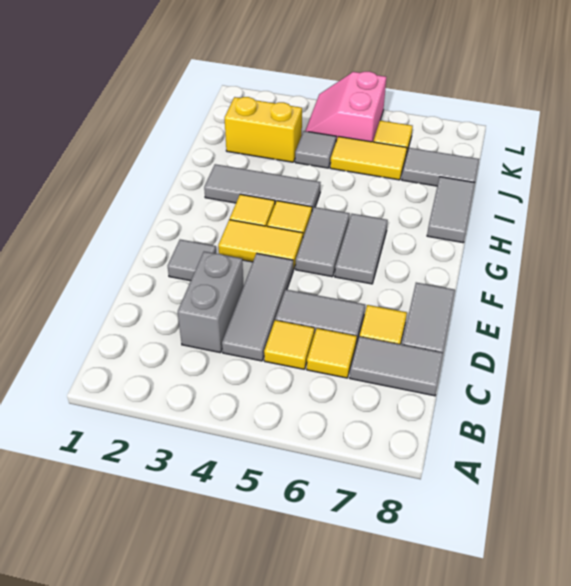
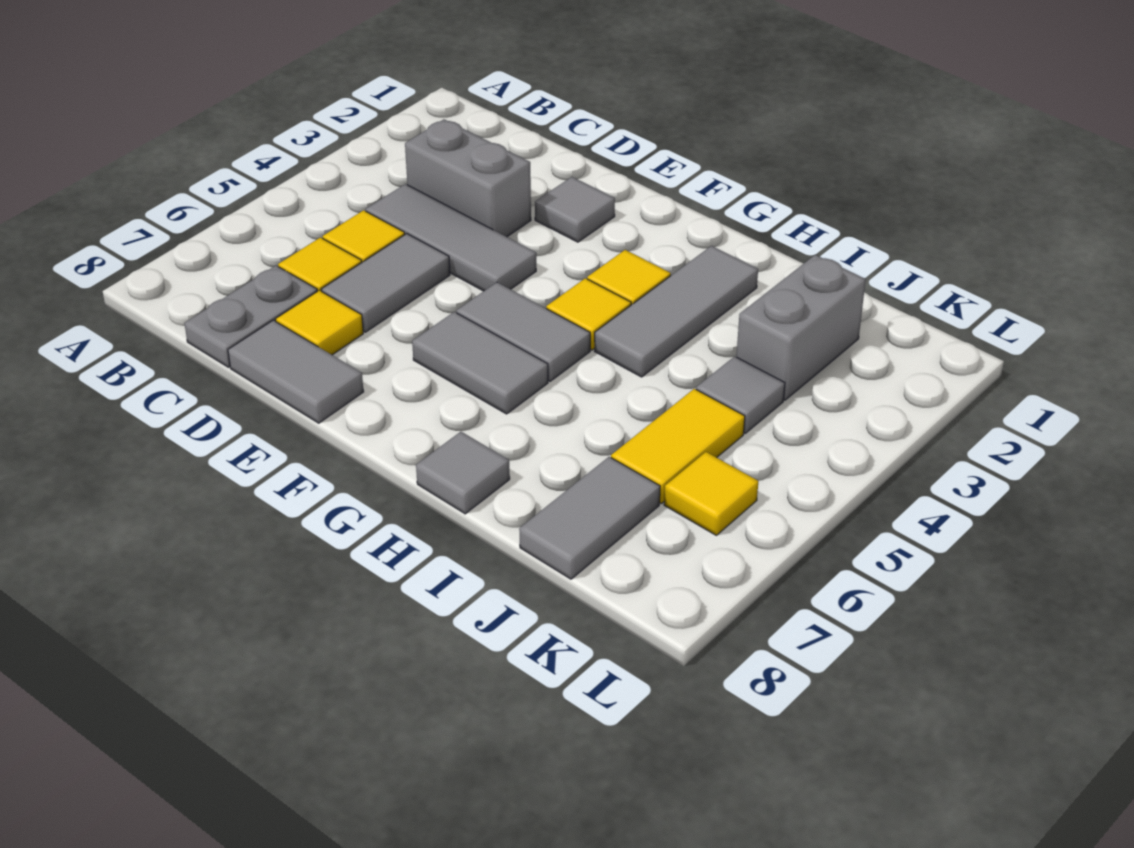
grey 1x2 tile [350,336,443,396] -> grey 1x2 plate [184,266,317,367]
yellow 1x2 tile [218,220,303,269] -> none
grey 1x2 tile [427,177,475,243] -> grey 1x1 tile [416,432,510,514]
yellow 1x2 brick [224,97,302,162] -> grey 1x2 brick [736,255,866,400]
pink 2x2 slope [305,72,386,142] -> none

